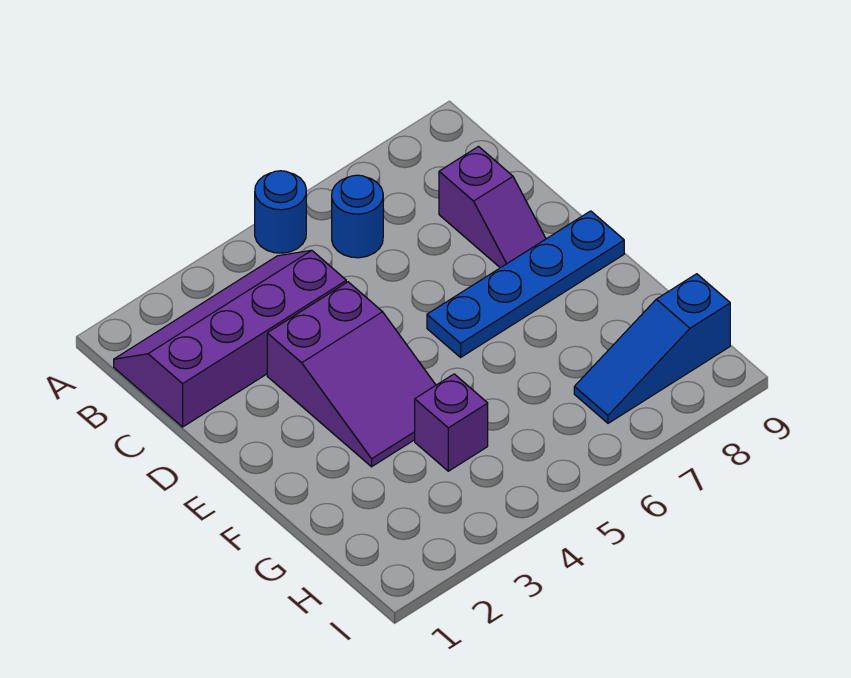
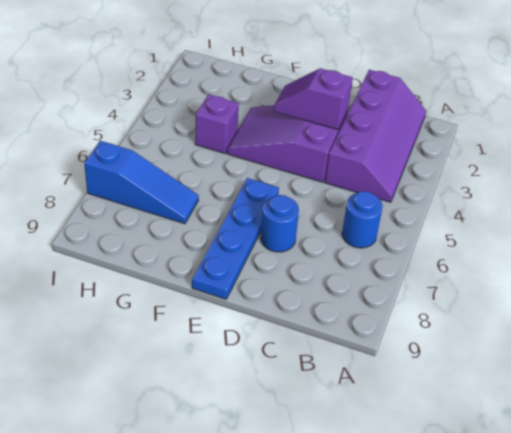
blue 1x1 round brick [255,171,306,253] -> blue 1x1 round brick moved to [261,195,299,252]
purple 1x2 slope [439,147,546,268] -> purple 1x2 slope moved to [274,68,353,129]
blue 1x3 slope [574,274,730,423] -> blue 1x3 slope turned to [84,141,199,224]

